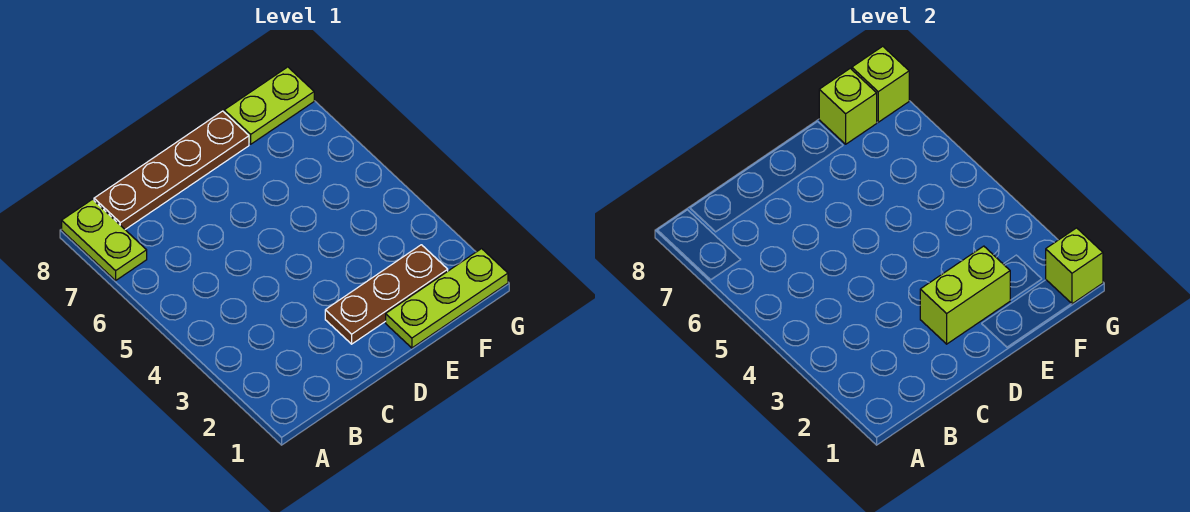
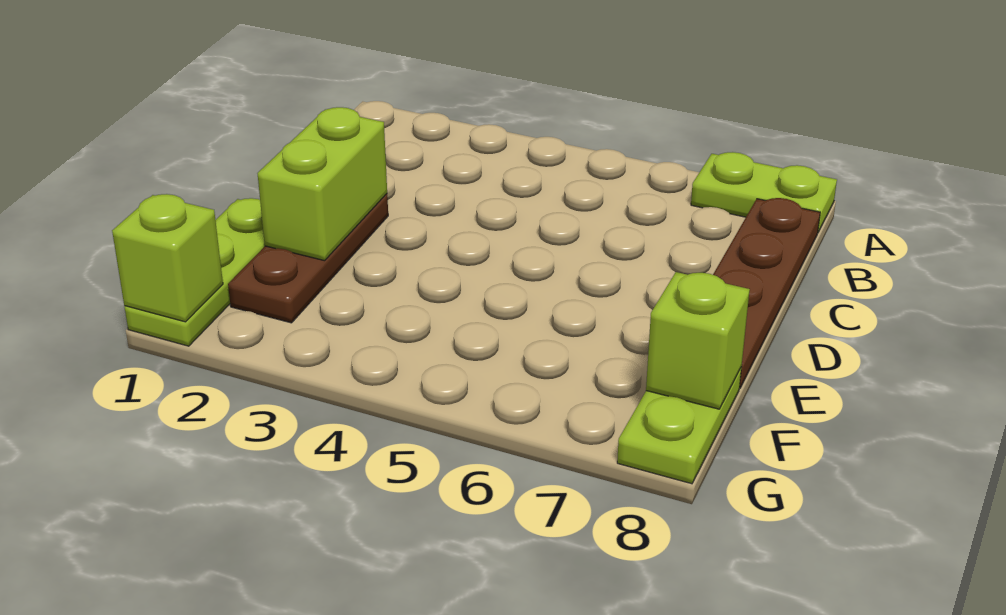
lime 1x1 brick [852,46,909,122] -> none

